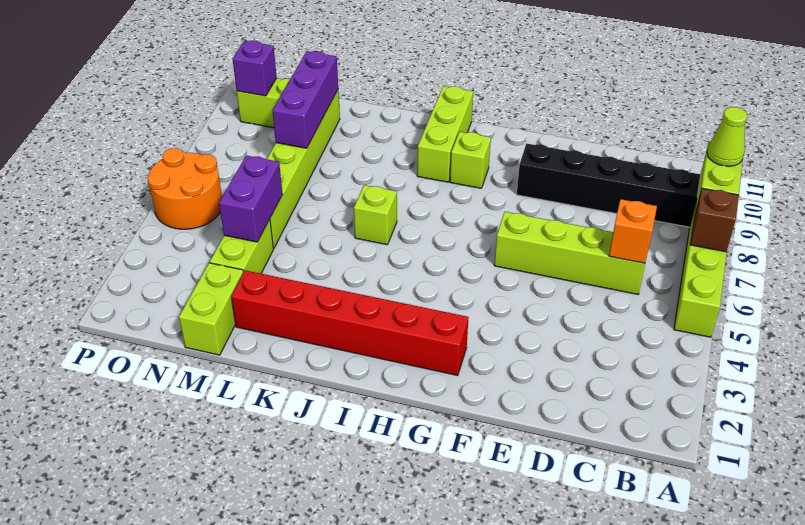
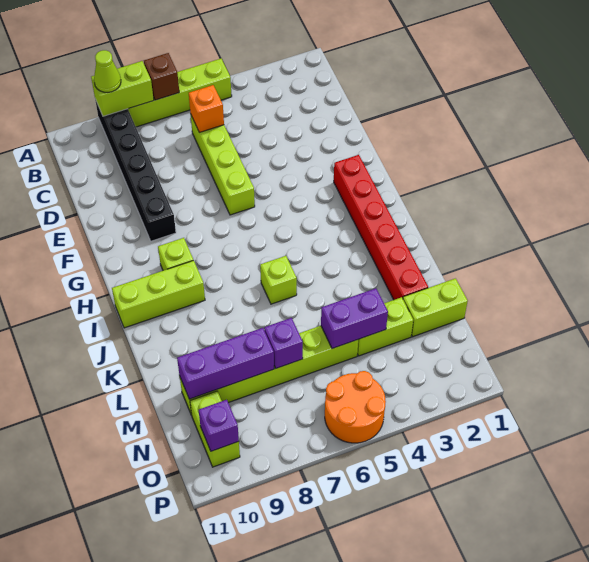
none -> purple 1x1 brick [264,318,303,368]

